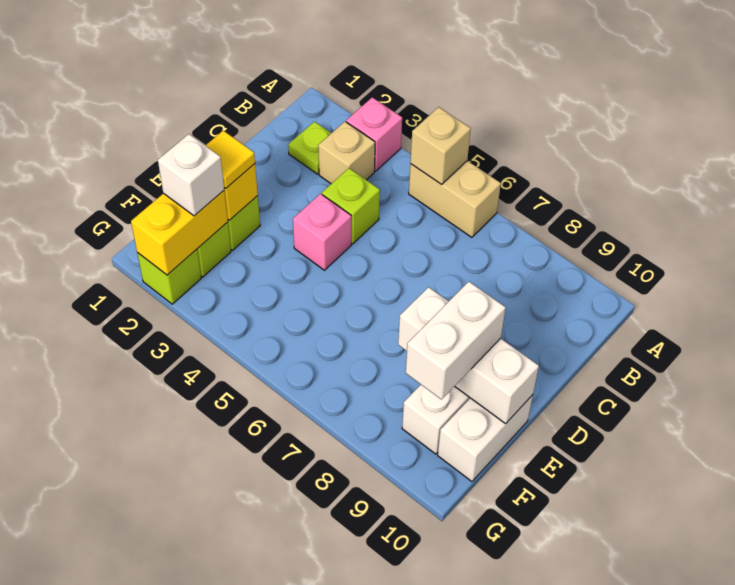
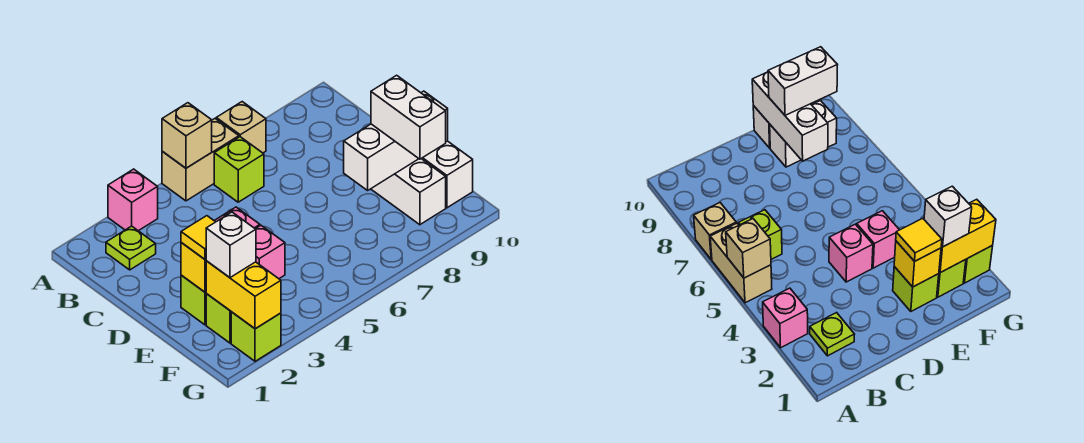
tan 1x1 brick [318,122,375,184] -> tan 1x1 brick moved to [216,102,266,153]
lime 1x1 brick [322,168,380,244] -> lime 1x1 brick moved to [214,137,264,202]
none -> pink 1x1 brick [256,226,285,279]

